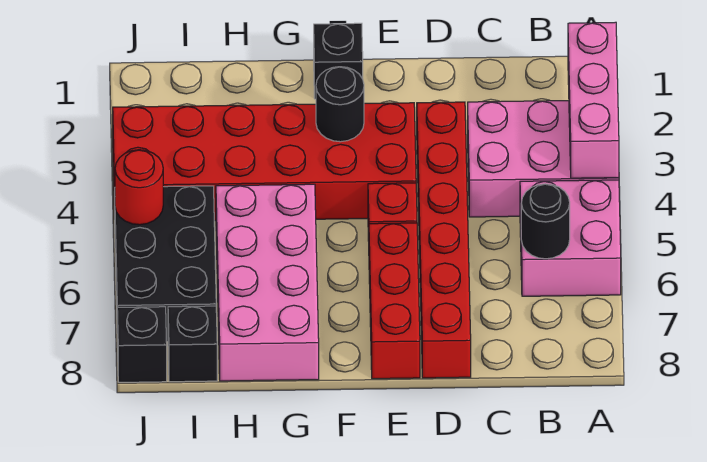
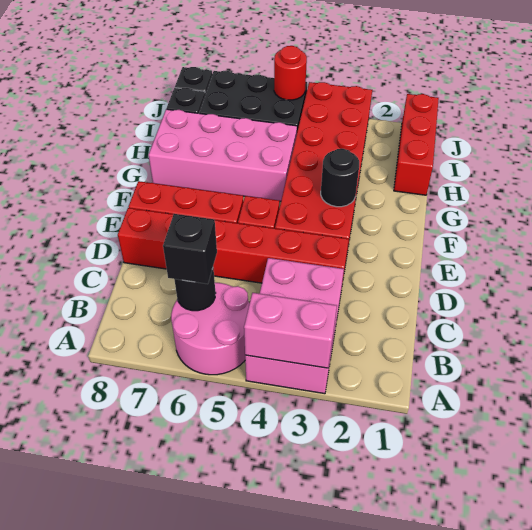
pink 1x3 brick [568,22,619,178] -> pink 1x2 brick [244,293,337,368]
pink 2x2 brick [520,180,621,296] -> pink 2x2 round brick [171,283,250,375]
black 1x1 brick [314,23,363,99] -> black 1x1 brick moved to [163,214,217,284]
none -> red 1x3 brick [394,94,439,195]

